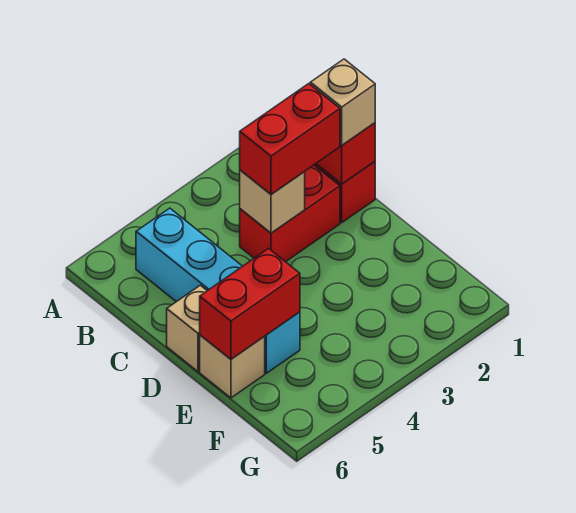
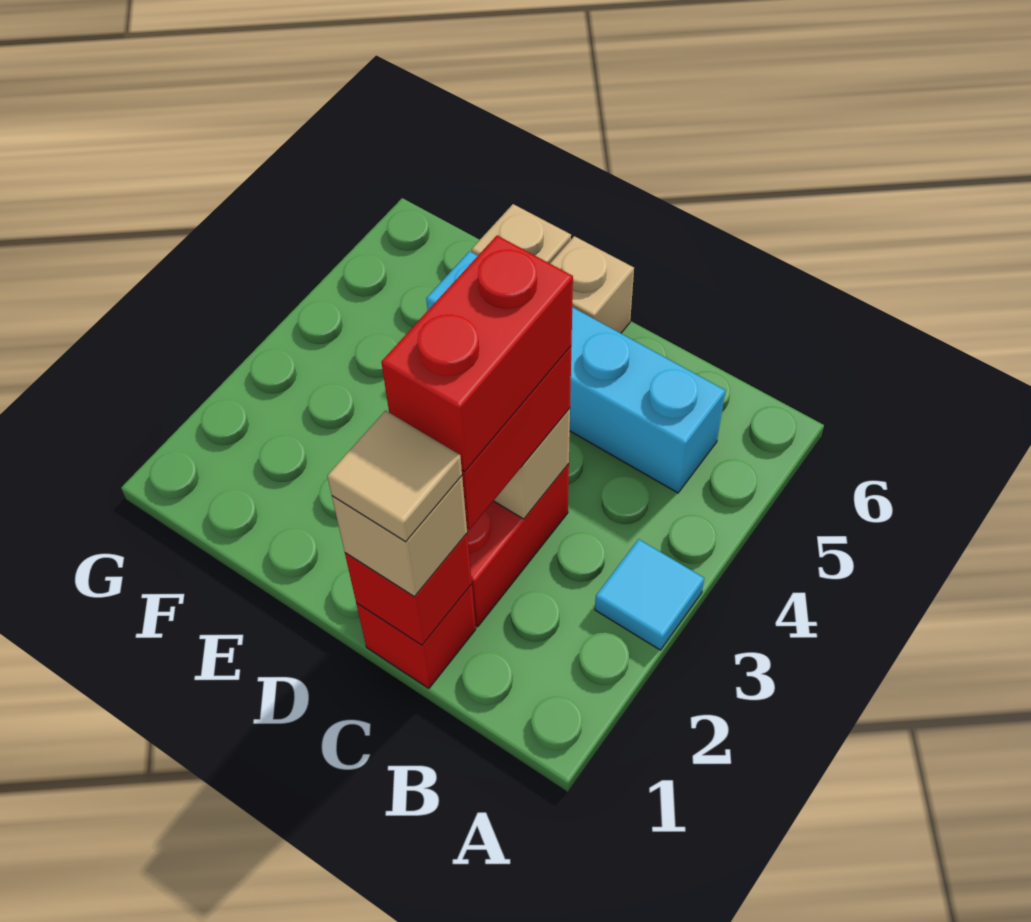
none -> cyan 1x1 tile [595,539,704,650]
none -> tan 1x1 tile [327,411,462,542]
red 1x2 brick [200,248,300,359] -> red 1x2 brick moved to [381,236,573,472]

